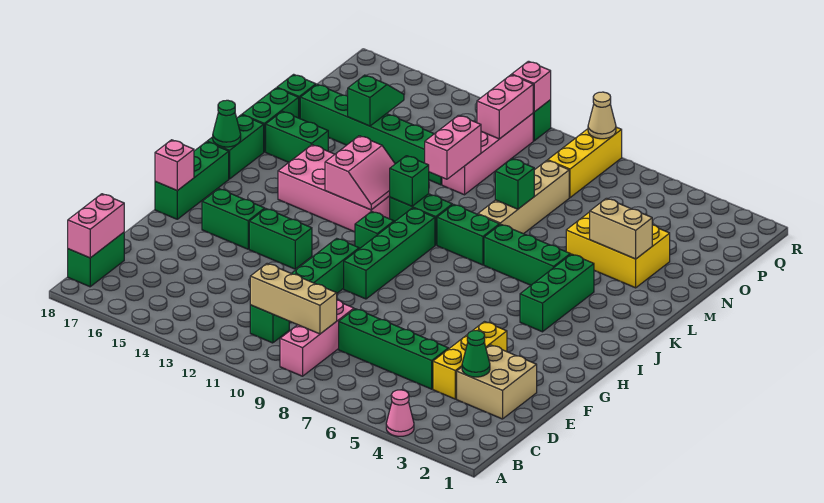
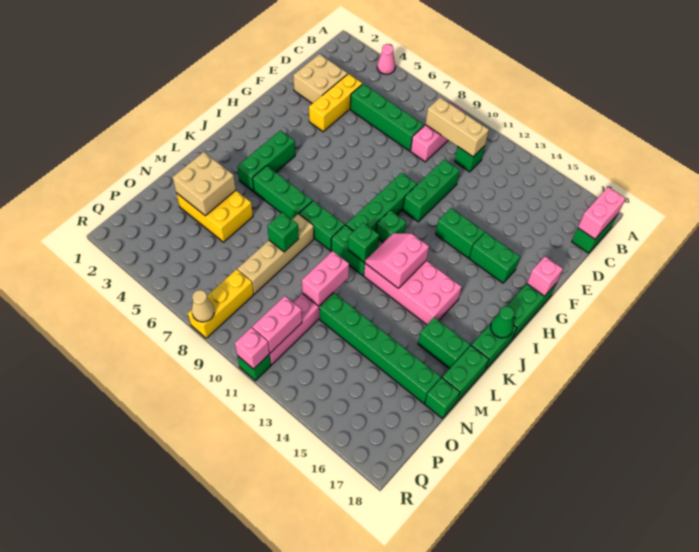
green 1x1 cone [462,331,490,377] -> none
tan 1x2 brick [590,198,652,259] -> tan 2x2 brick [173,152,236,216]
green 1x2 slope [348,75,404,126] -> none

